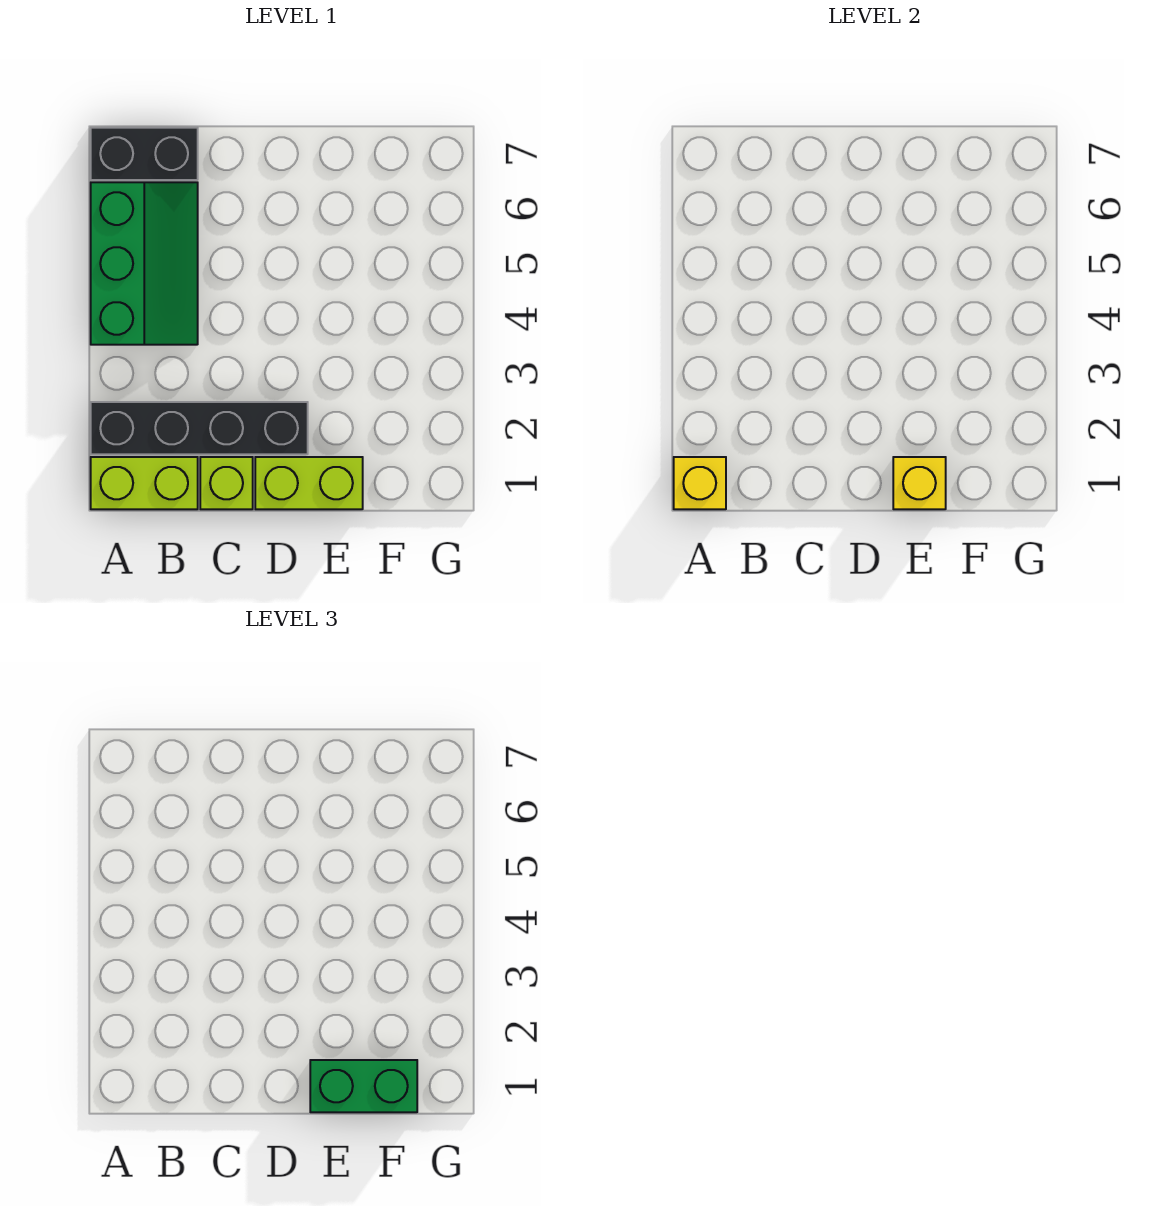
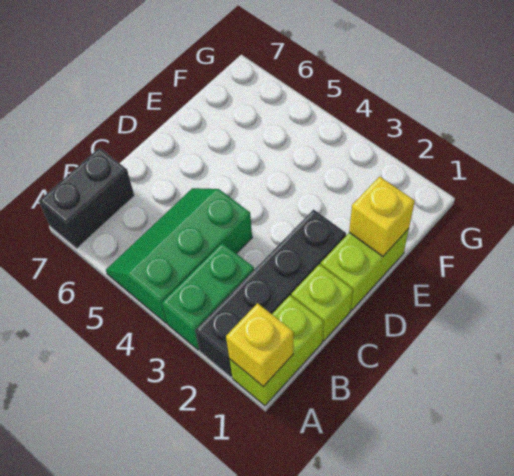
green 2x3 slope [91,182,198,345] -> green 2x3 slope turned to [106,188,252,323]
green 1x2 brick [310,1060,417,1112] -> green 1x2 brick moved to [162,243,254,350]

